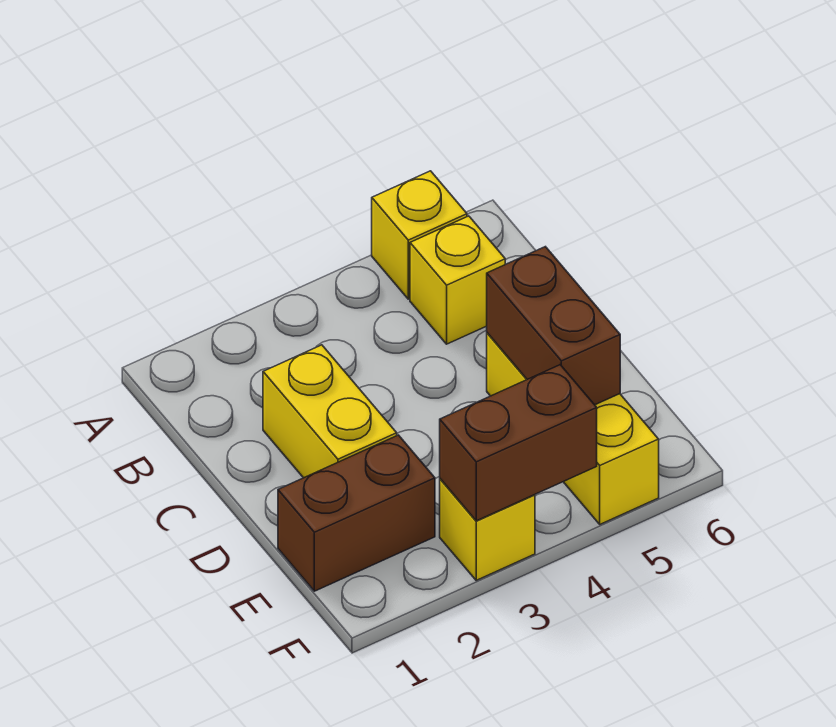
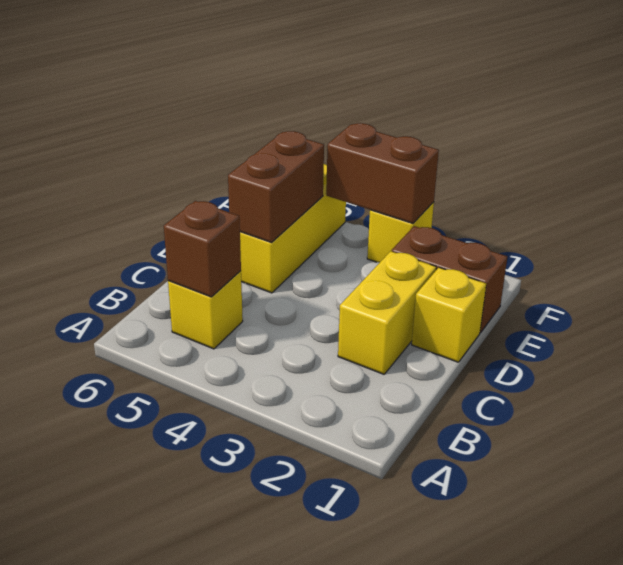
yellow 1x1 brick [372,171,467,299] -> yellow 1x1 brick moved to [412,268,486,362]
none -> brown 1x1 brick [164,201,241,297]

